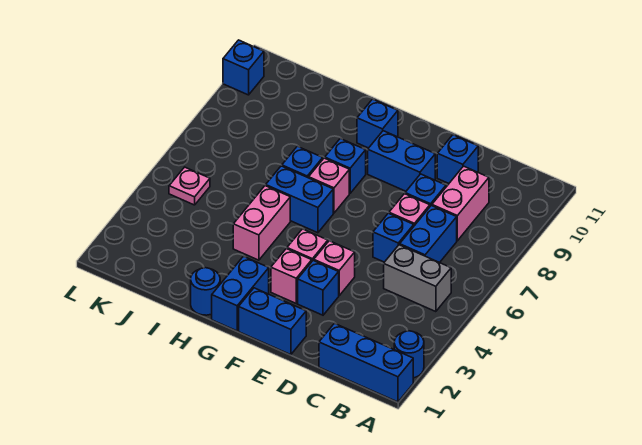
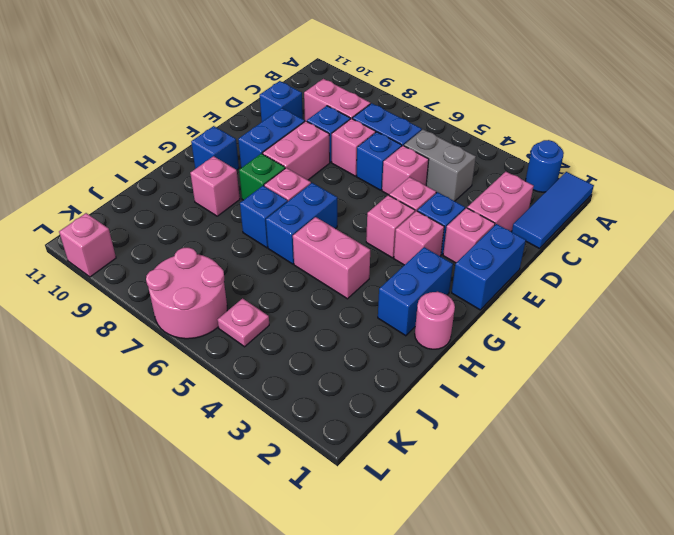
blue 1x3 brick [319,323,413,402] -> blue 1x3 tile [512,172,594,249]
grey 1x2 brick [384,245,451,312] -> grey 1x2 brick turned to [404,129,476,201]
none -> pink 1x2 brick [467,172,534,231]
none -> pink 1x1 brick [382,146,429,195]
none -> pink 1x1 brick [443,208,495,263]
none -> pink 1x2 brick [263,121,330,180]
blue 1x2 brick [212,256,269,331] -> blue 1x2 brick turned to [378,247,453,336]
blue 1x1 brick [325,139,366,193] -> green 1x1 brick [239,153,285,200]
blue 1x1 round brick [191,268,220,315] -> pink 1x1 round brick [415,292,455,349]
none -> pink 1x1 brick [190,156,240,216]
none -> pink 2x2 round brick [146,248,227,339]
blue 1x1 brick [223,40,264,95] -> pink 1x1 brick [59,213,116,277]

